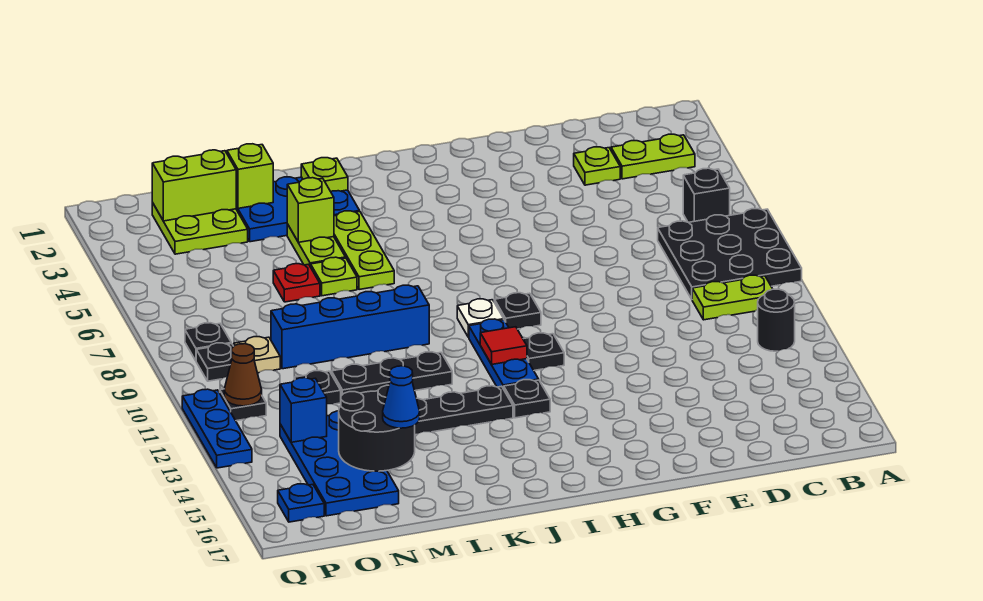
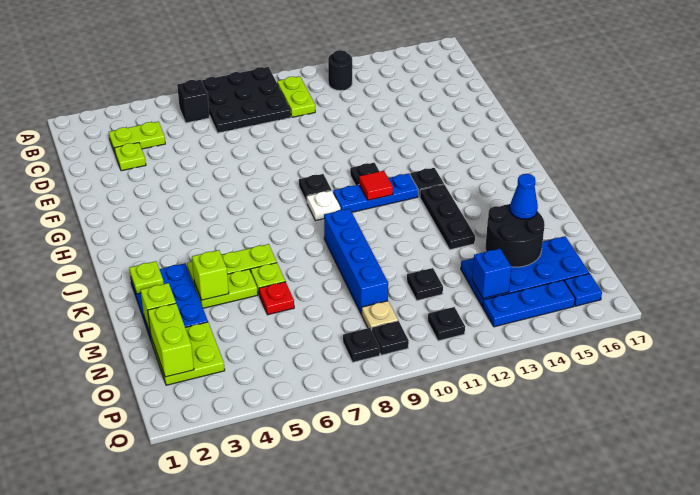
lime 1x2 plate [611,134,695,179] -> lime 1x2 plate turned to [109,121,165,153]
black 1x3 plate [331,352,452,396] -> none
brown 1x1 cone [224,344,262,406] -> none
blue 1x3 plate [182,389,252,468] -> blue 1x3 plate moved to [483,280,575,327]

